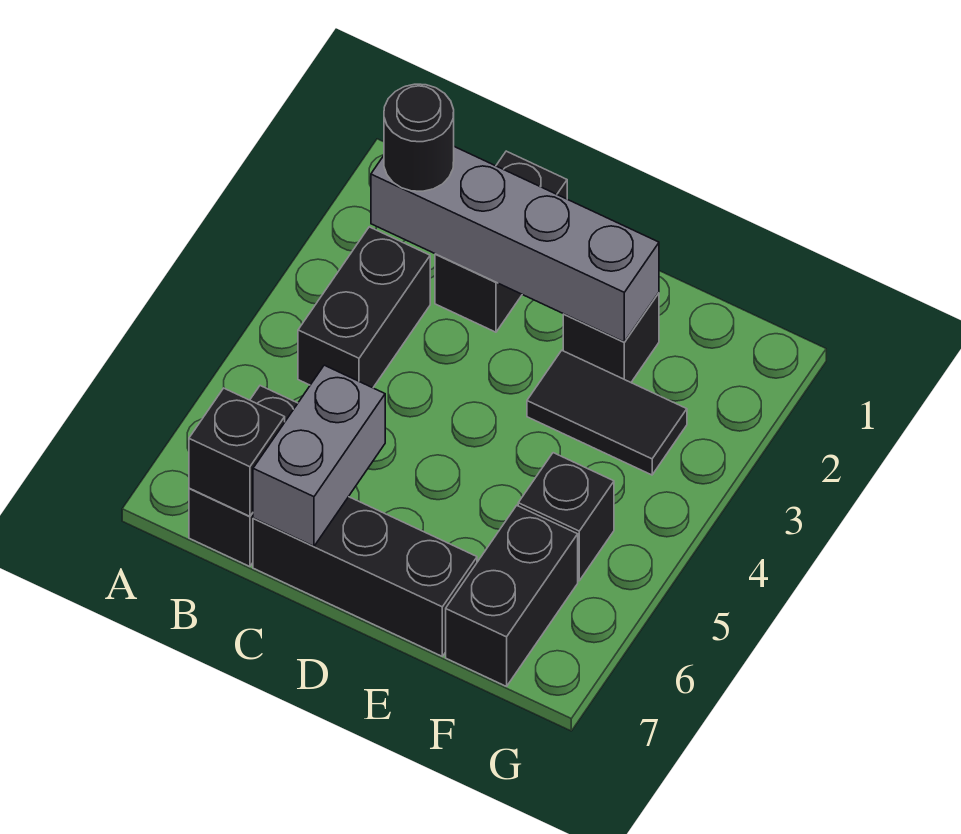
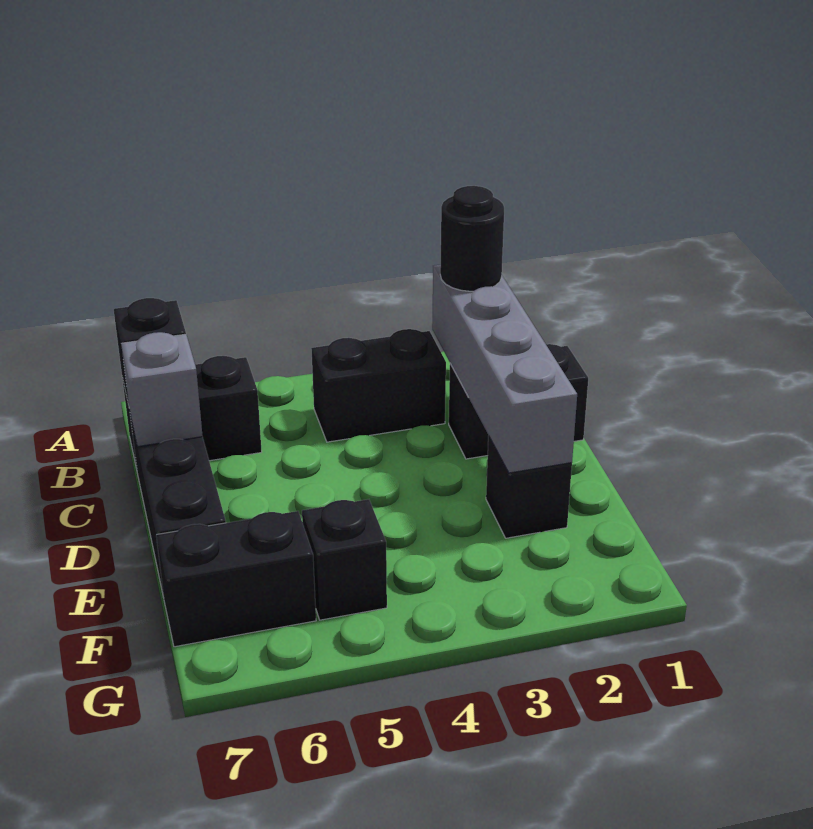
grey 1x2 brick [253,365,385,546] -> grey 1x1 brick [121,332,203,447]
black 1x2 tile [527,351,687,475] -> none

